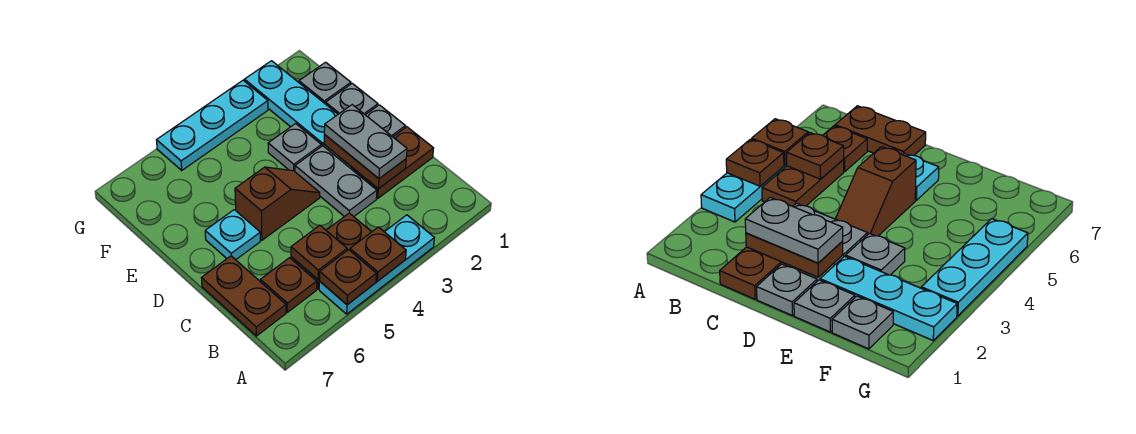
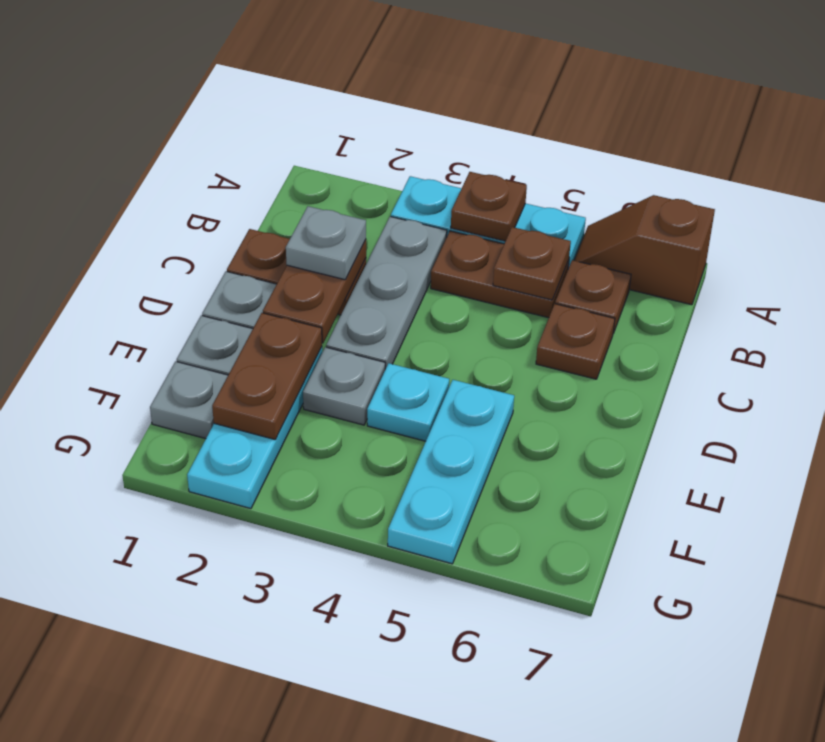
brown 1x1 plate [320,250,376,305] -> brown 1x1 plate moved to [536,304,615,379]
brown 1x2 plate [202,256,286,336] -> brown 1x2 plate moved to [212,313,322,439]
grey 1x2 plate [324,105,407,178] -> grey 1x1 plate [286,206,366,280]
grey 1x2 plate [295,146,377,217] -> grey 1x3 plate [326,216,447,369]
brown 1x2 slope [235,167,320,240] -> brown 1x2 slope moved to [574,195,715,305]
cyan 1x1 plate [205,210,260,260] -> cyan 1x1 plate moved to [367,363,449,441]
cyan 1x3 plate [157,80,268,170] -> cyan 1x3 plate turned to [388,380,514,564]

